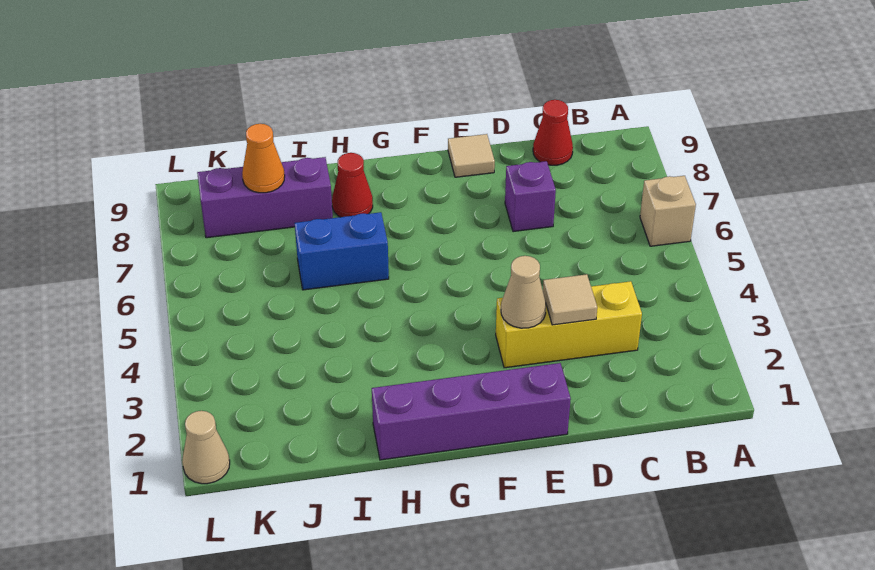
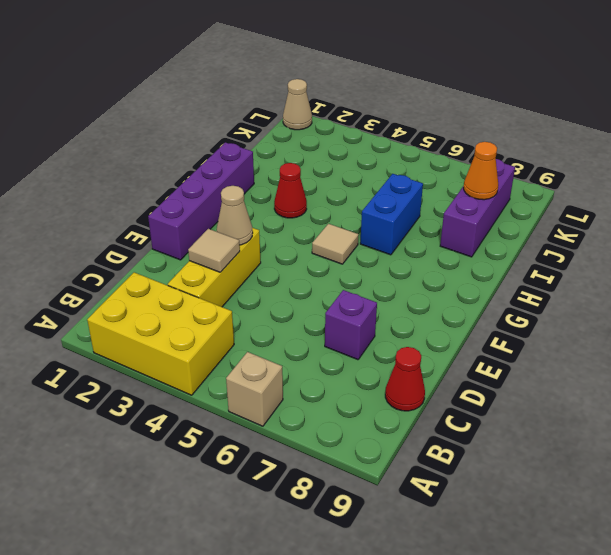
none -> yellow 2x3 brick [87,272,234,395]
tan 1x1 tile [448,134,495,177] -> tan 1x1 tile moved to [312,224,359,264]
red 1x1 cone [332,153,373,217] -> red 1x1 cone moved to [274,163,307,218]

